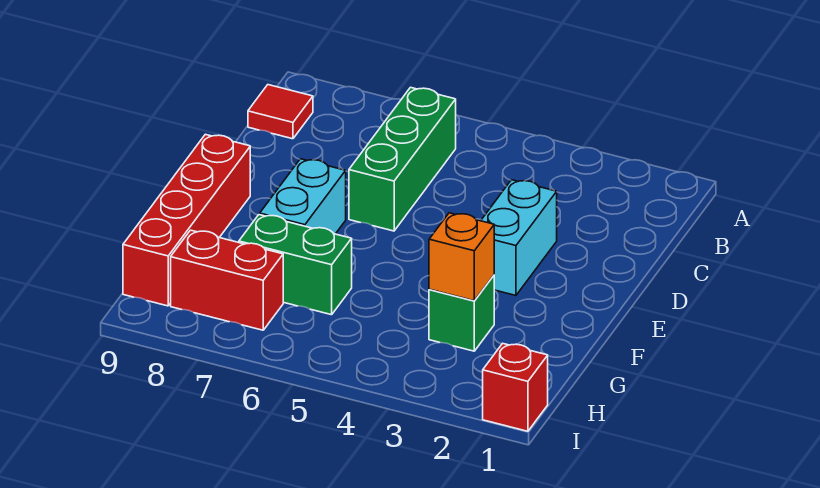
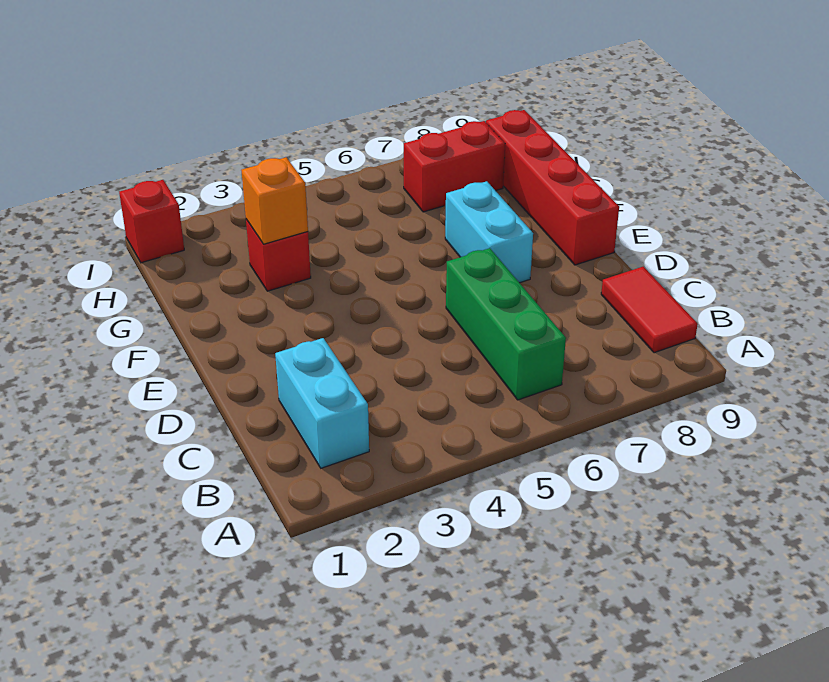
red 1x1 tile [248,85,313,139] -> red 1x2 tile [601,267,698,353]
cyan 1x2 brick [481,180,557,295] -> cyan 1x2 brick moved to [275,338,369,468]
green 1x1 brick [429,275,494,351] -> red 1x1 brick [246,219,311,291]
green 1x2 brick [239,215,352,315] -> none

